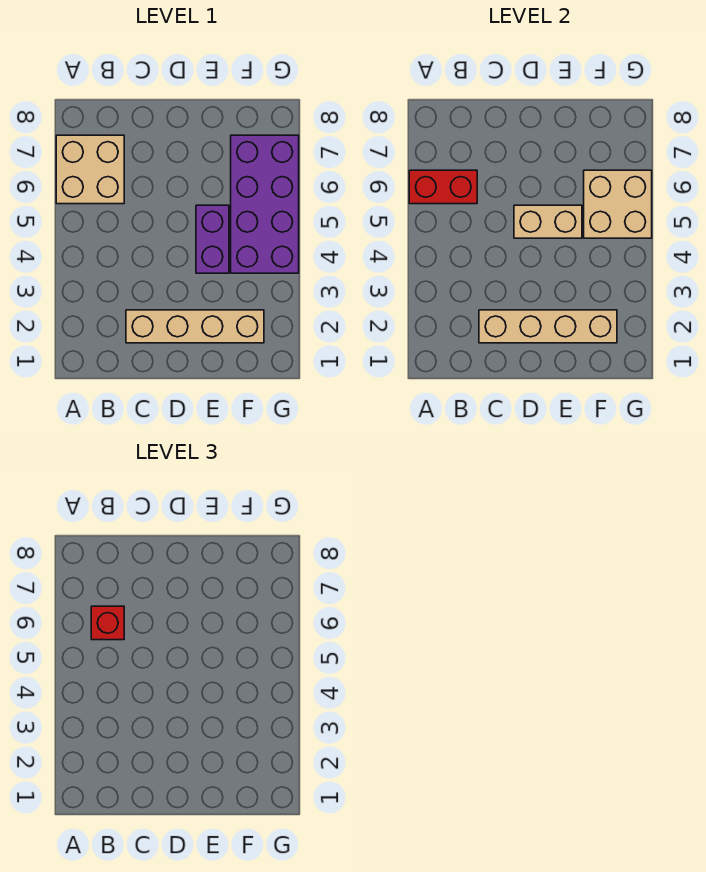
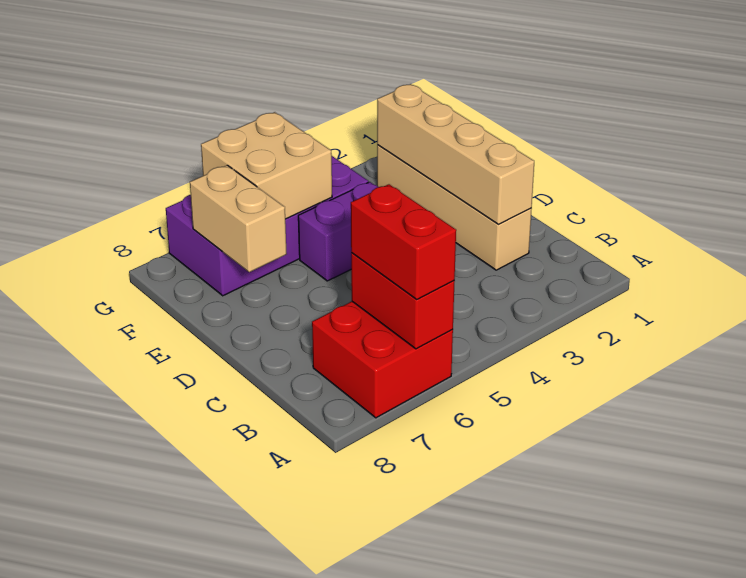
tan 2x2 brick [56,135,124,204] -> red 2x2 brick [312,301,453,418]
red 1x1 brick [91,606,124,640] -> red 1x2 brick [351,184,456,299]
tan 1x2 brick [514,205,582,238] -> tan 1x2 brick moved to [190,165,287,272]

